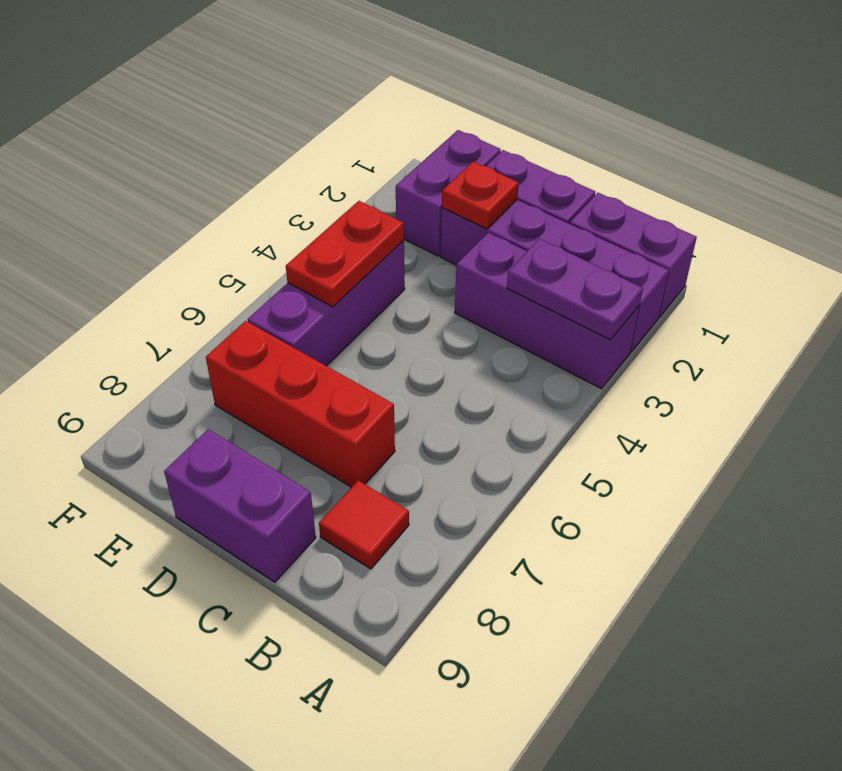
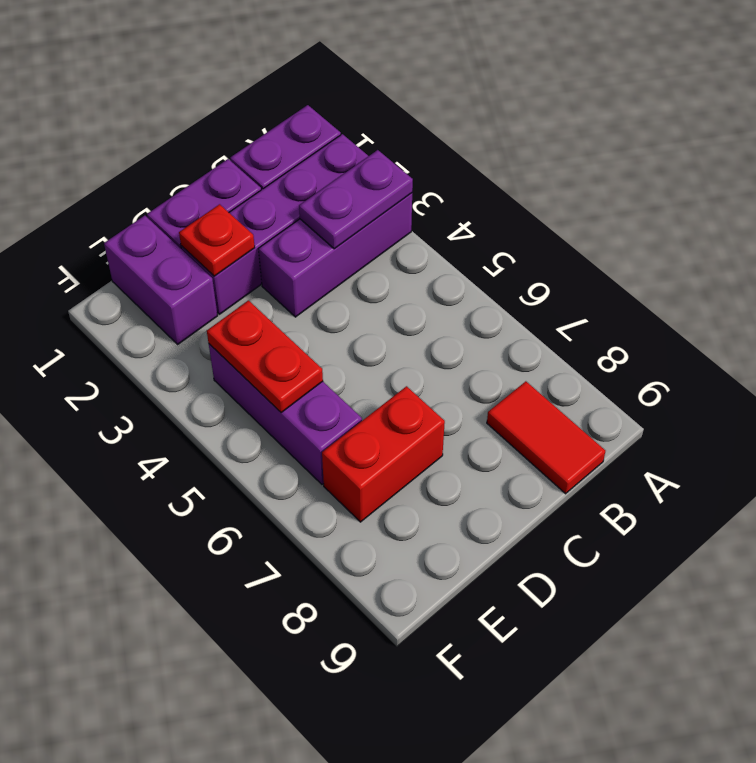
red 1x1 tile [319,480,409,569] -> red 1x2 tile [487,381,605,494]
red 1x3 brick [206,321,395,487] -> red 1x2 brick [322,386,445,522]
purple 1x2 brick [164,429,316,582] -> none

